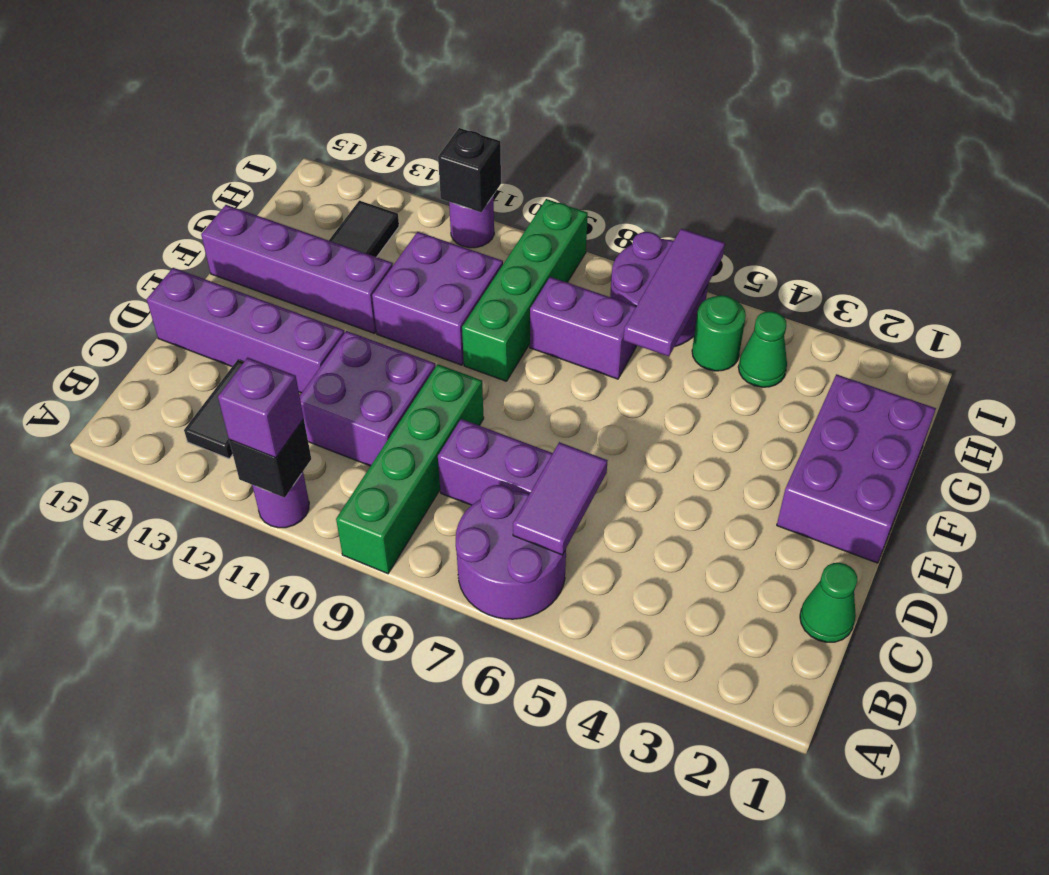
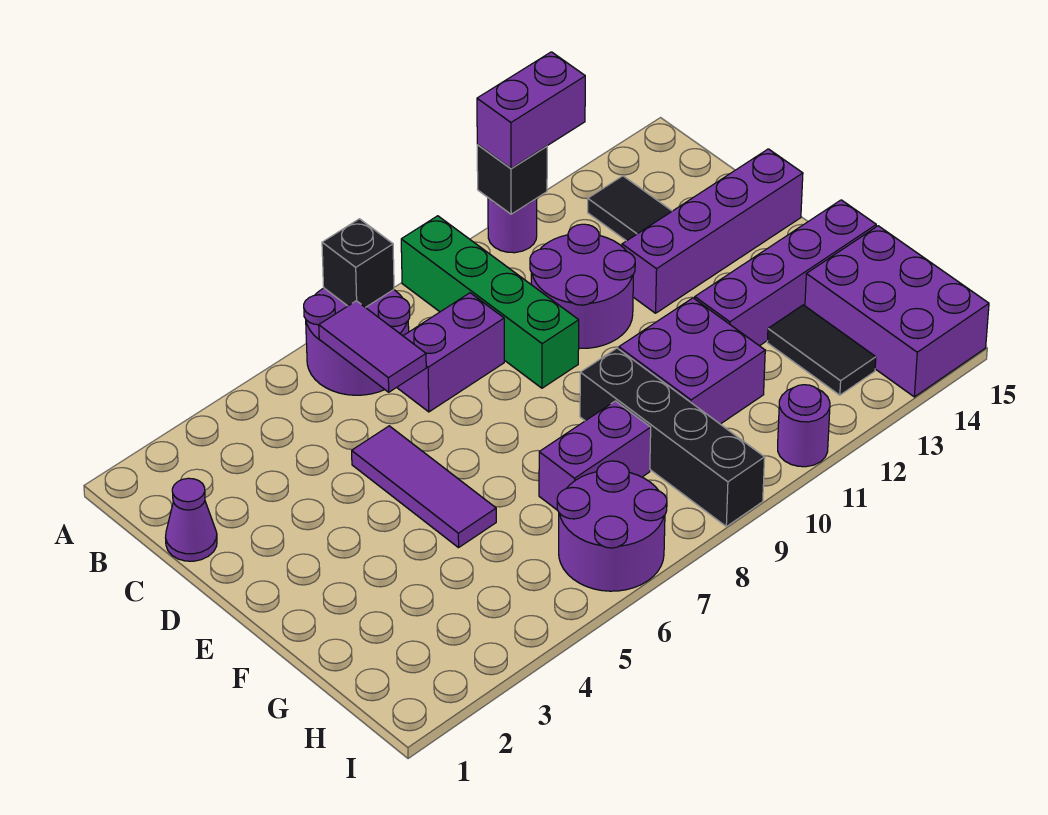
purple 1x1 brick [218,358,304,458] -> purple 1x2 brick [477,52,585,168]
green 1x1 cone [800,563,857,642] -> purple 1x1 cone [165,478,217,561]
purple 2x2 brick [300,331,436,466] -> purple 2x2 round brick [530,224,635,348]
purple 2x3 brick [777,374,936,563] -> purple 2x3 brick moved to [805,226,989,397]
green 1x4 brick [462,199,588,381] -> black 1x4 brick [580,348,765,526]
purple 1x3 tile [623,229,725,356] -> purple 1x3 tile moved to [352,426,496,548]
green 1x1 cone [738,311,787,387] -> none
green 1x1 round brick [692,295,746,371] -> none
black 1x1 brick [438,128,501,212] -> black 1x1 brick moved to [322,219,394,308]

